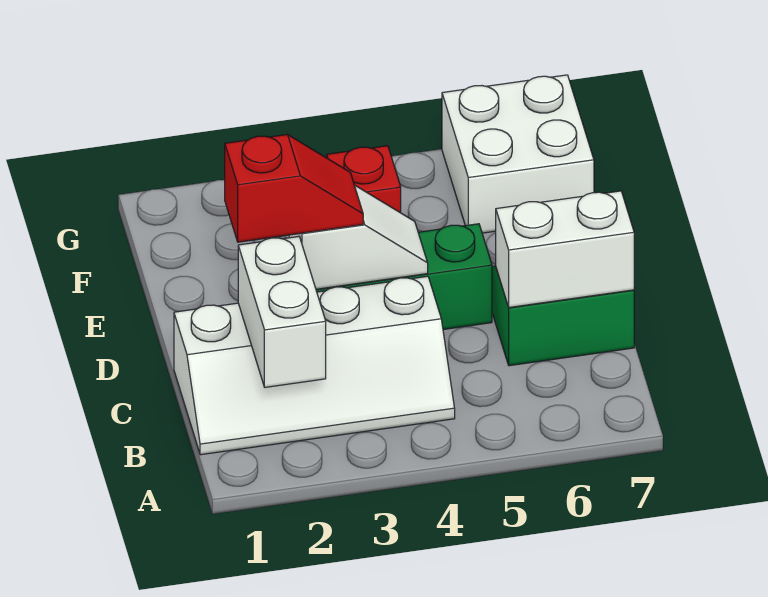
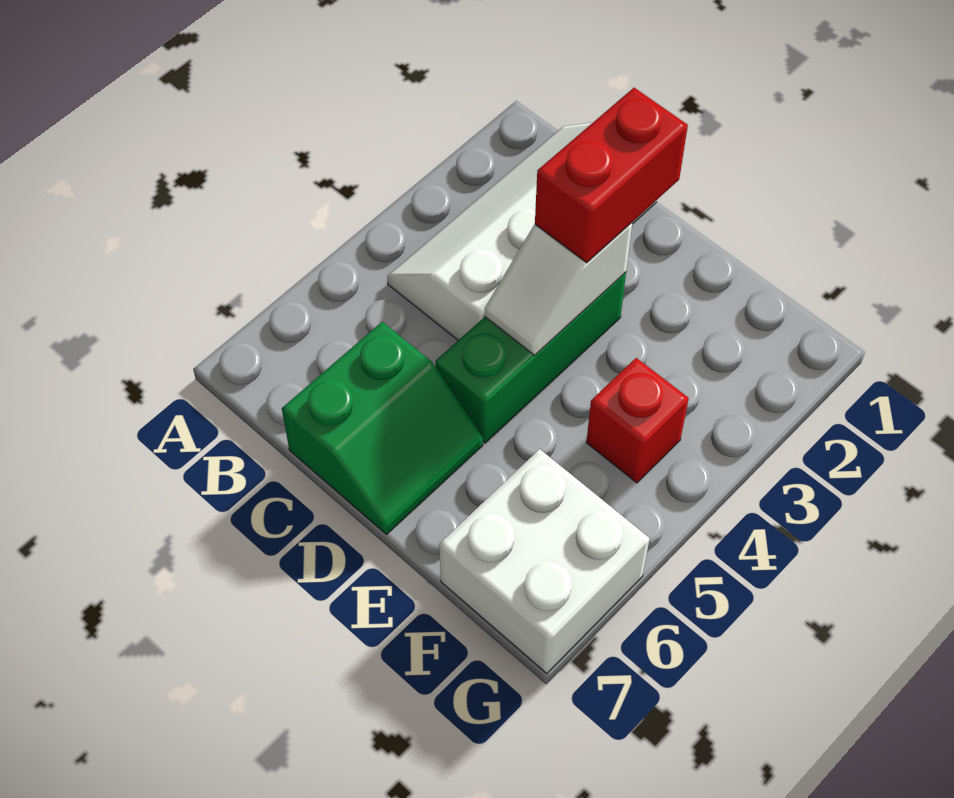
white 1x2 brick [238,236,326,387] -> none
white 1x2 brick [496,191,634,307] -> none
red 1x2 slope [225,135,363,242] -> red 1x2 brick [535,88,688,263]

